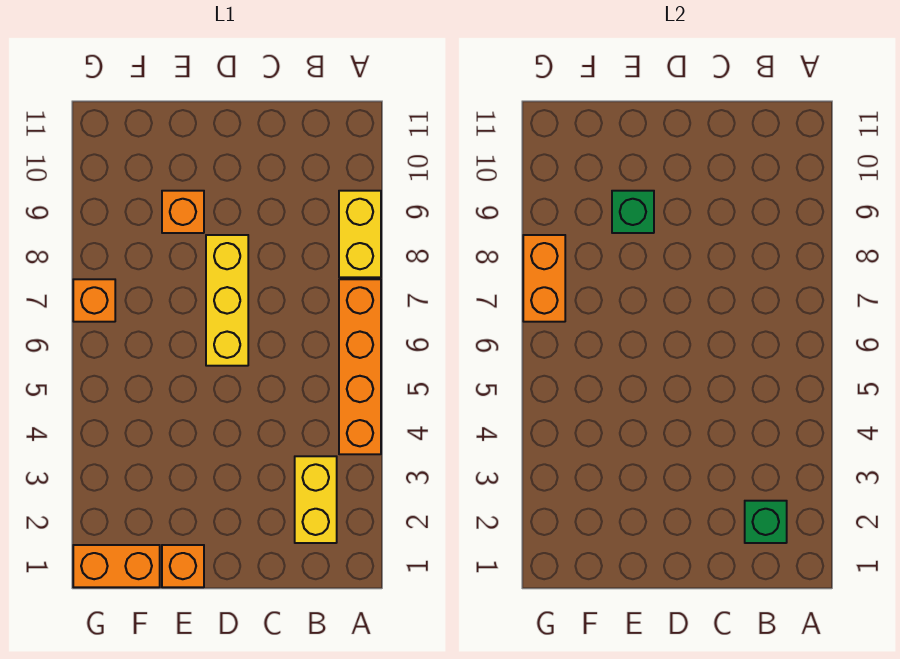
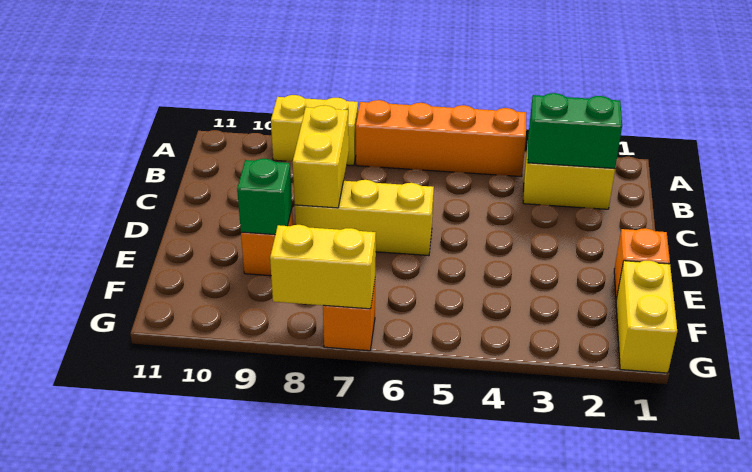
green 1x1 brick [745,501,787,543] -> green 1x2 brick [528,93,622,168]
none -> yellow 1x2 brick [293,105,349,208]
orange 1x2 brick [73,545,160,587] -> yellow 1x2 brick [616,261,677,373]
orange 1x2 brick [523,235,565,322] -> yellow 1x2 brick [270,225,376,309]

